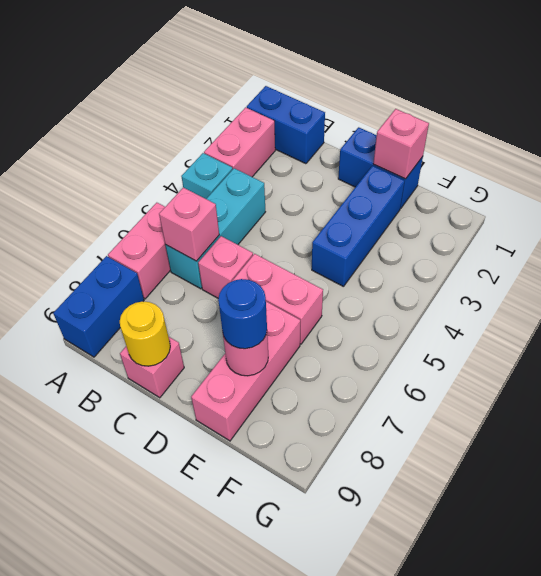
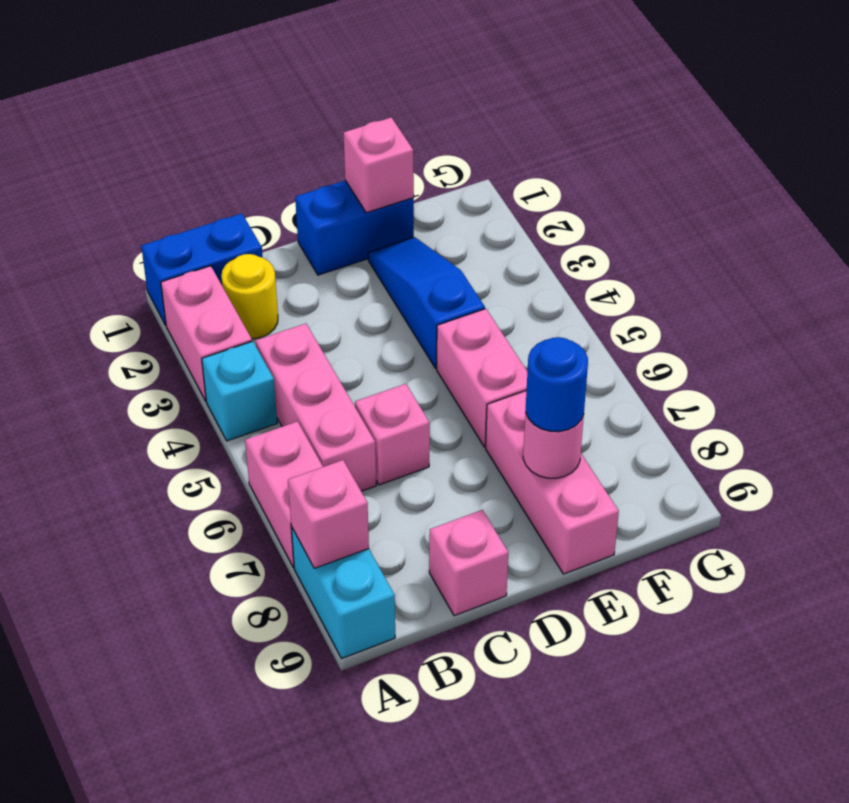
blue 1x2 brick [53,256,144,357] -> cyan 1x2 brick [291,527,395,659]
cyan 1x3 brick [165,168,265,289] -> pink 1x3 brick [256,324,376,491]
pink 1x1 brick [159,188,219,261] -> pink 1x1 brick moved to [288,460,369,568]
yellow 1x1 round brick [120,301,170,366] -> yellow 1x1 round brick moved to [221,254,278,339]
pink 1x2 brick [232,254,323,344] -> pink 1x2 brick turned to [437,309,527,447]
blue 1x3 brick [312,166,405,287] -> blue 1x3 slope [368,237,485,368]

